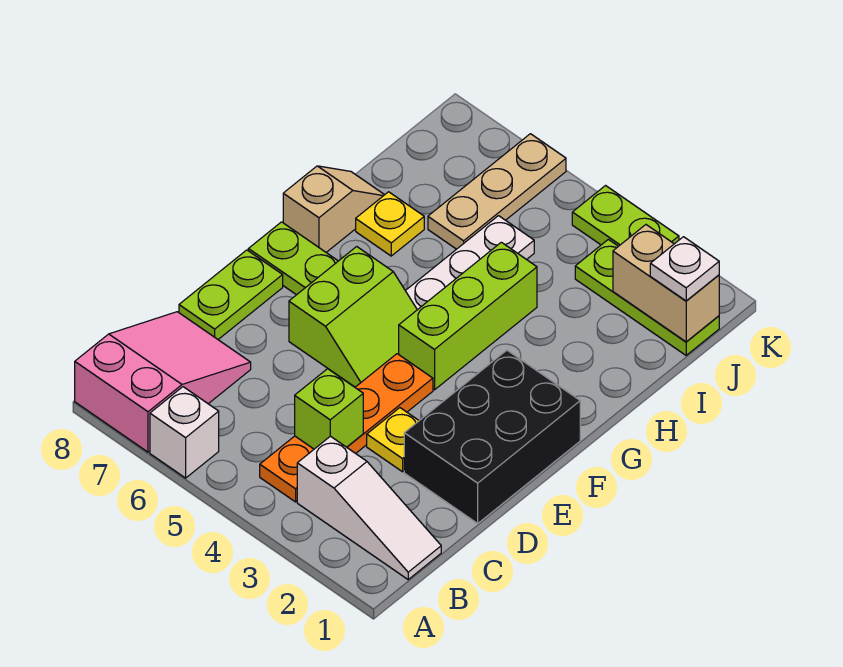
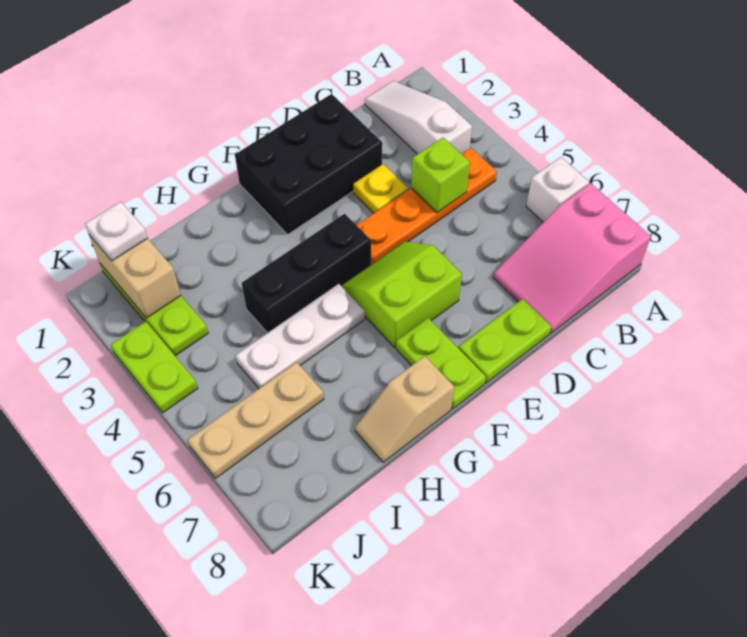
lime 1x3 brick [399,242,537,390] -> black 1x3 brick [242,214,371,333]
yellow 1x1 plate [356,192,424,256] -> none

